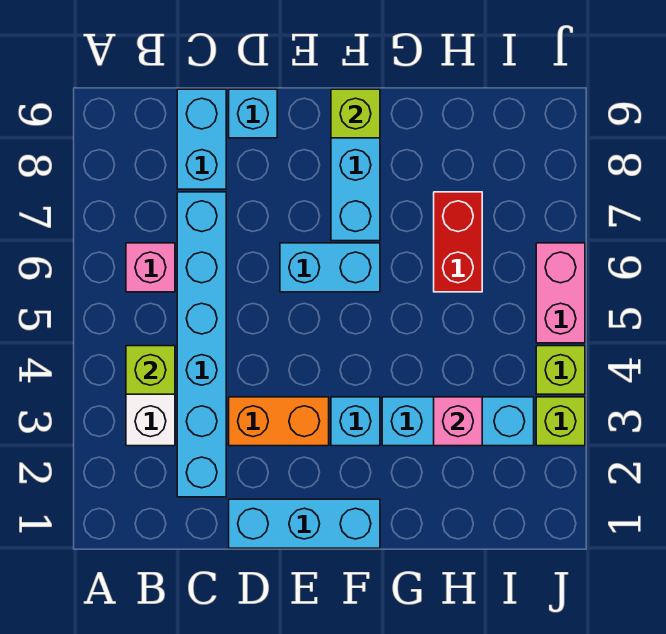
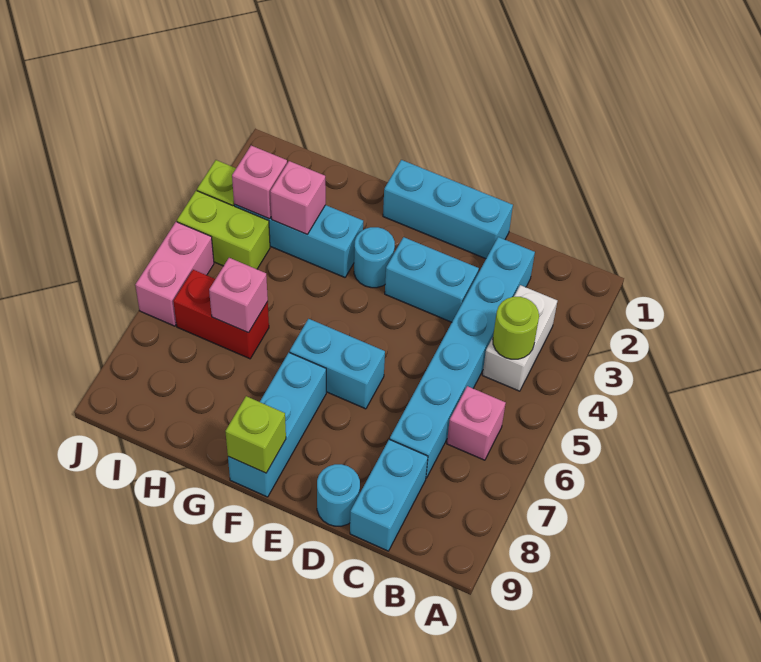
lime 1x1 brick [126,346,175,394] -> lime 1x1 round brick [493,297,539,359]
orange 1x2 brick [229,397,329,446] -> cyan 1x2 brick [385,237,479,322]
cyan 1x1 brick [229,89,277,138] -> cyan 1x1 round brick [317,464,360,526]
cyan 1x1 brick [331,397,380,446] -> cyan 1x1 round brick [354,227,395,288]
red 1x2 brick [434,192,482,292] -> red 1x2 brick turned to [173,270,269,359]
none -> pink 1x1 brick [209,258,268,333]
none -> pink 1x1 brick [232,145,288,219]
lime 1x1 brick [536,346,585,394] -> lime 1x2 brick [177,191,270,269]

